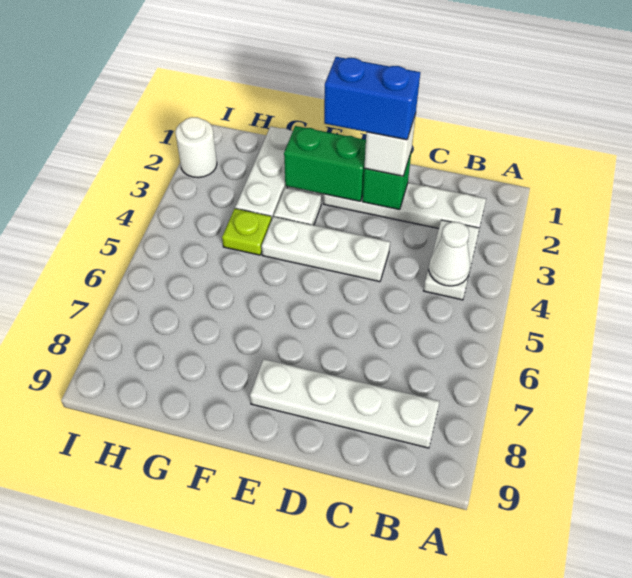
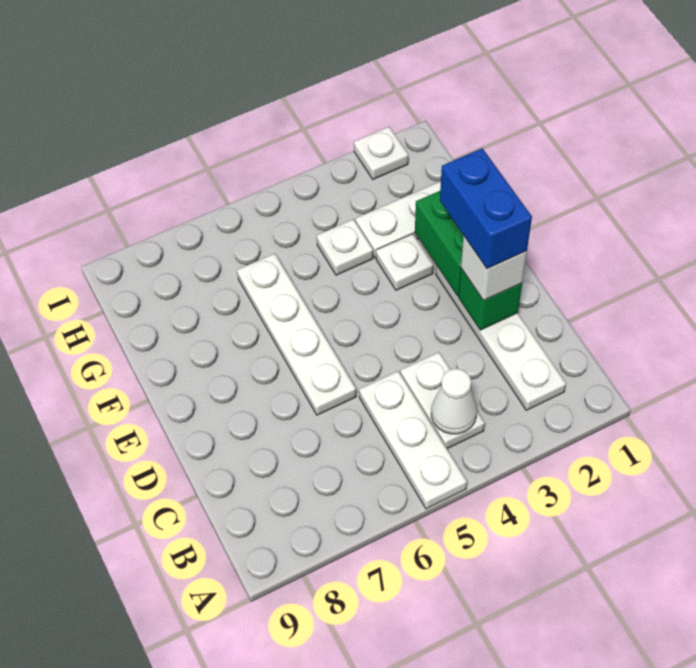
white 1x2 plate [424,220,479,300] -> white 1x2 plate turned to [400,352,485,449]
white 1x4 plate [250,359,440,448] -> white 1x4 plate moved to [237,253,356,415]
white 1x3 plate [262,217,390,282] -> white 1x3 plate moved to [359,371,467,509]
lime 1x1 plate [222,209,272,255] -> white 1x1 plate [316,219,373,275]
white 1x1 round brick [175,117,217,178] -> white 1x1 plate [354,127,408,179]

